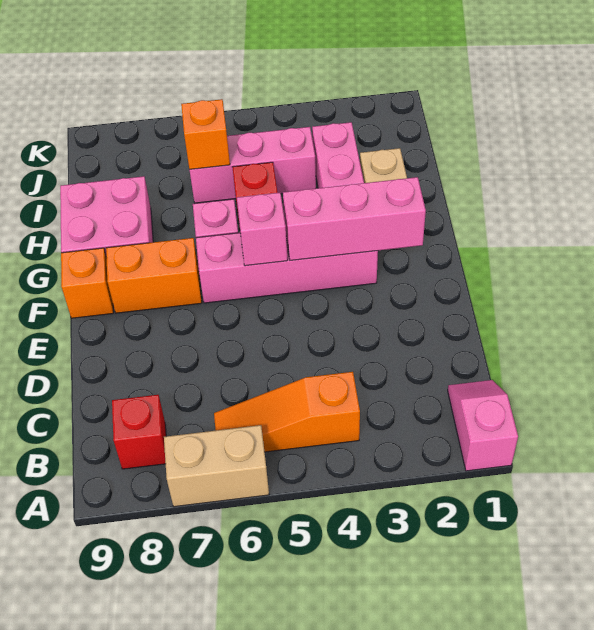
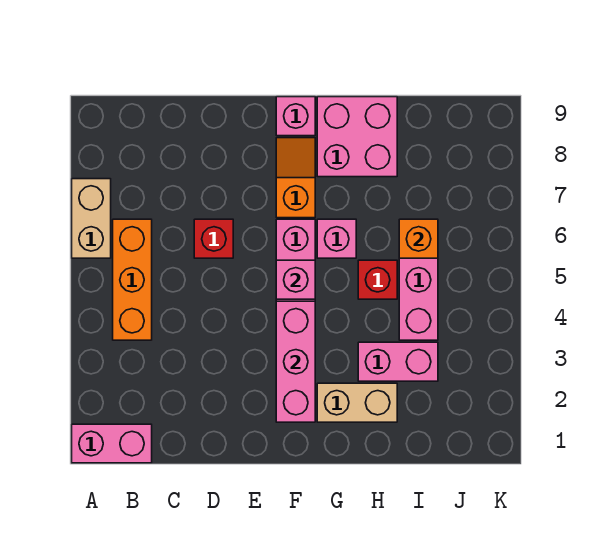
pink 1x2 slope [448,380,518,471] -> pink 1x2 brick [72,424,152,463]
orange 1x3 slope [214,372,360,452] -> orange 1x3 brick [113,219,152,340]
red 1x1 brick [112,395,166,469] -> red 1x1 brick moved to [194,219,233,258]
orange 1x2 brick [106,238,202,313] -> orange 1x2 slope [276,138,315,218]
orange 1x1 brick [61,248,113,318] -> pink 1x1 brick [276,97,315,136]

